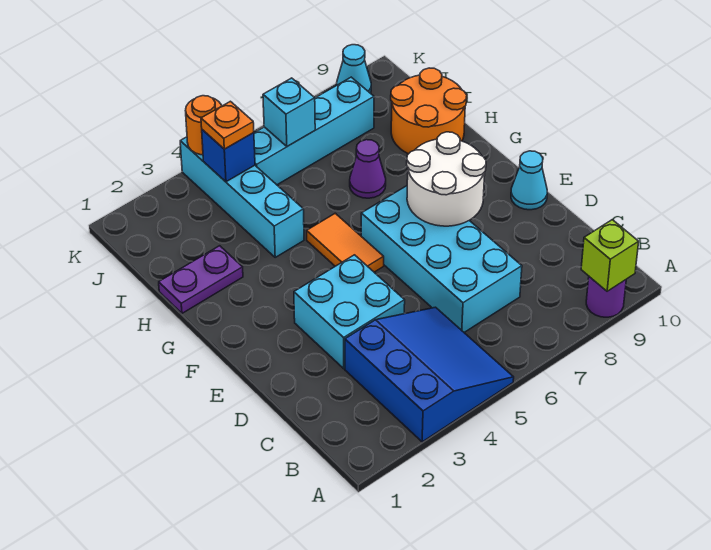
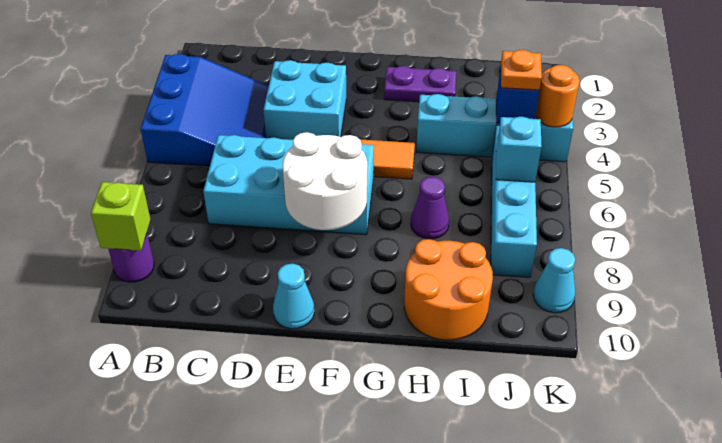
blue 3x3 slope [345,307,514,442] -> blue 3x3 slope turned to [141,54,269,166]
purple 1x2 plate [159,246,243,313] -> purple 1x2 plate turned to [384,66,456,102]

